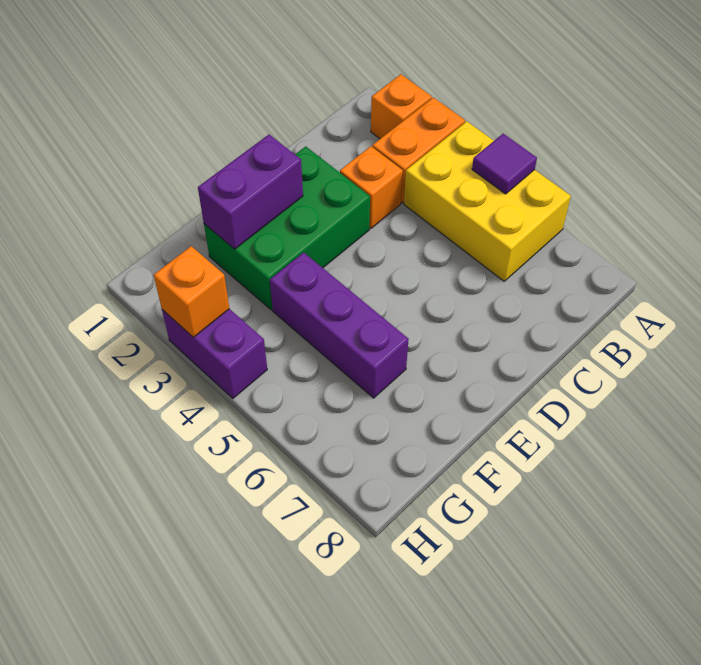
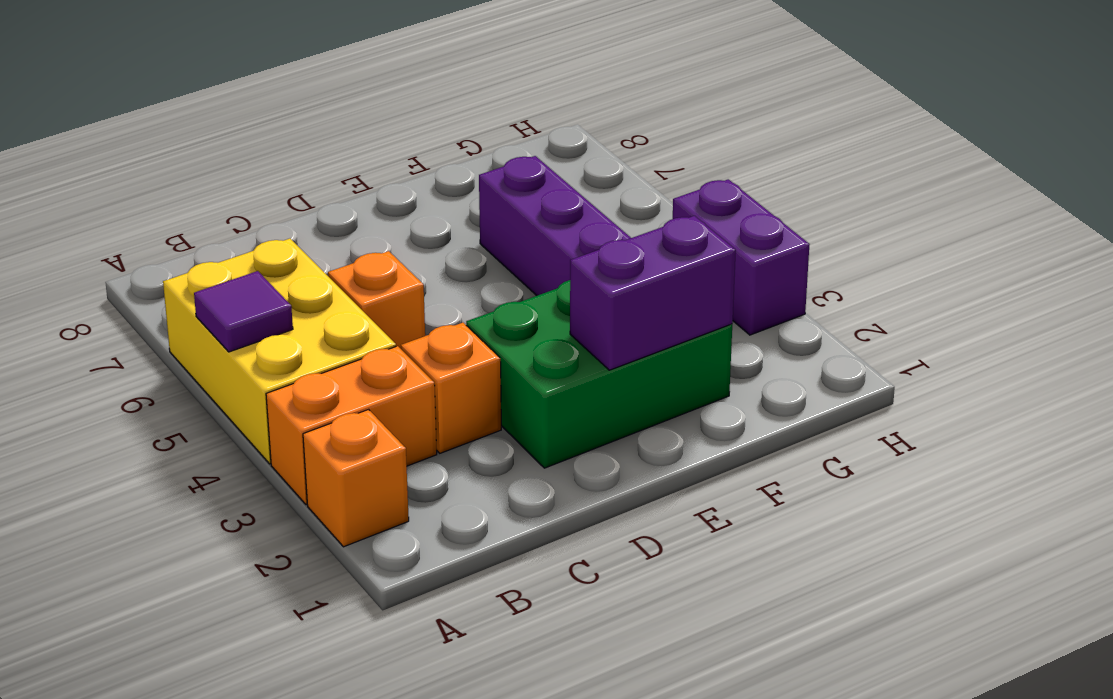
orange 1x1 brick [154,246,229,337] -> orange 1x1 brick moved to [328,251,425,349]

